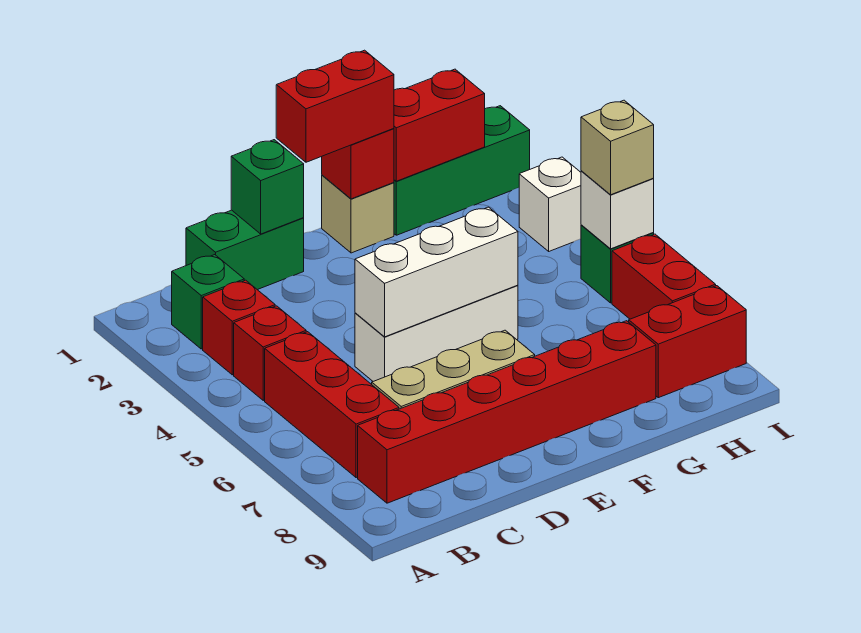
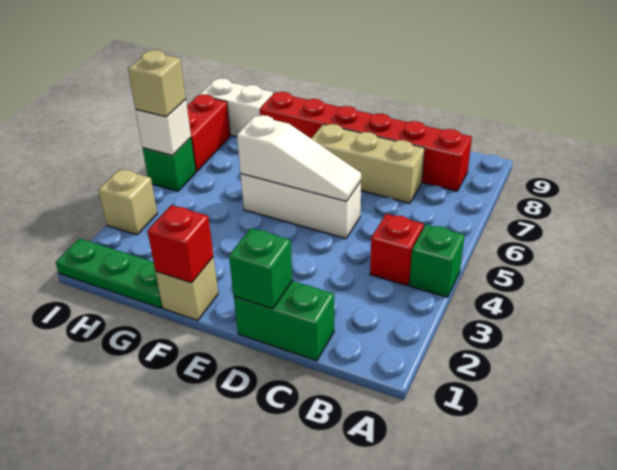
green 1x1 brick [172,255,244,349] -> green 1x1 brick moved to [409,224,465,297]
red 1x1 brick [203,280,275,375] -> none
red 1x3 brick [265,332,399,478] -> none
white 1x3 brick [355,207,518,337] -> white 1x3 slope [237,115,361,202]
red 1x2 brick [276,50,394,162] -> none
green 1x3 brick [394,106,530,235] -> green 1x3 plate [56,239,162,308]
red 1x2 brick [394,69,485,181] -> none
red 1x2 brick [629,286,746,398] -> white 1x2 brick [199,78,273,137]
white 1x1 brick [519,157,581,251] -> tan 1x1 brick [99,169,157,235]

